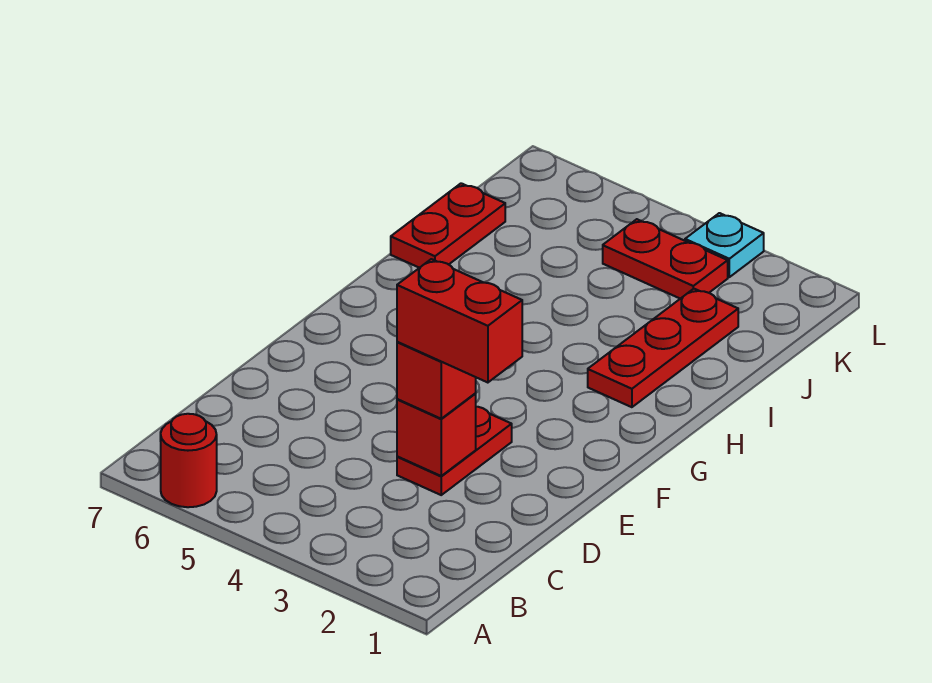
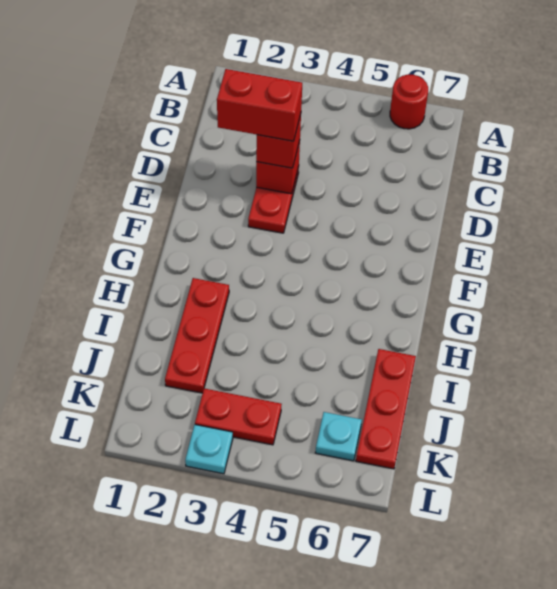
red 1x2 plate [391,183,505,268] -> red 1x3 plate [356,349,416,469]
none -> cyan 1x1 plate [315,412,362,461]

